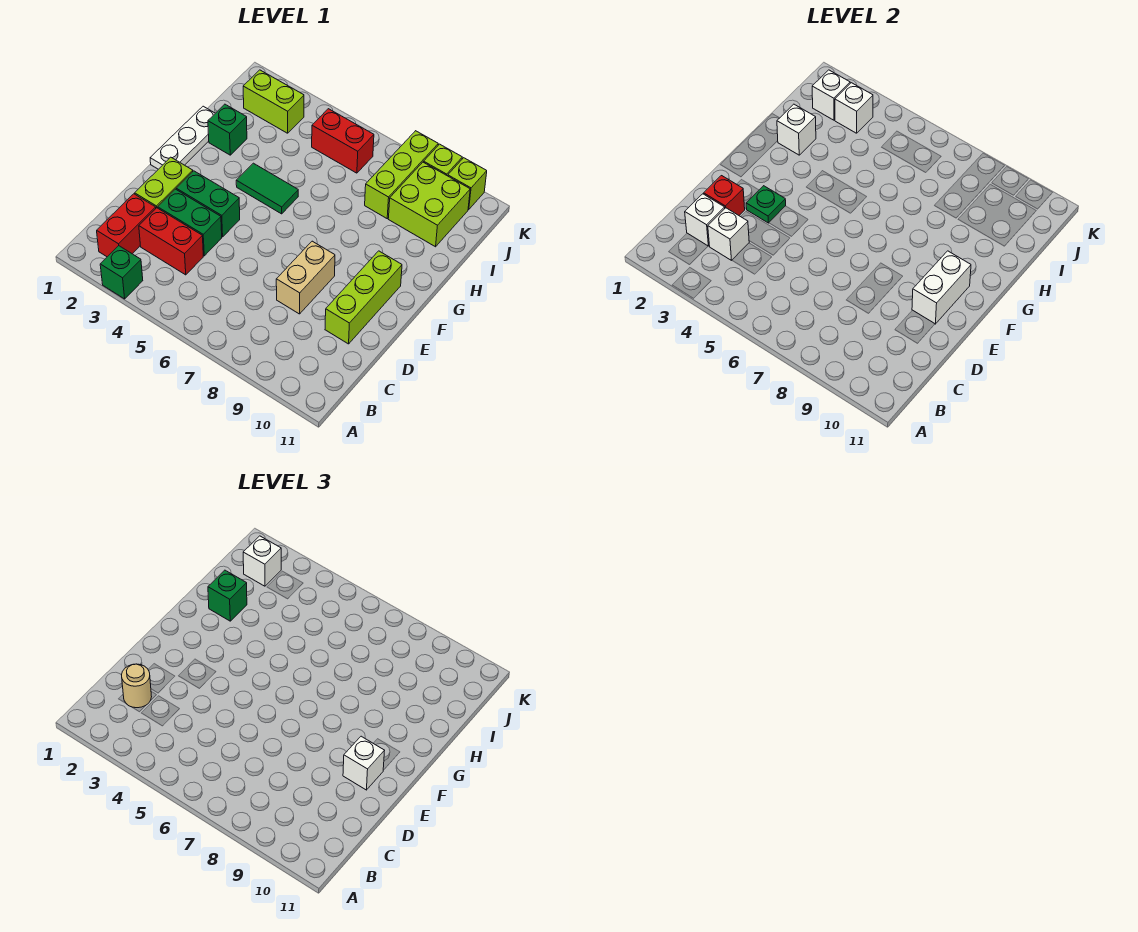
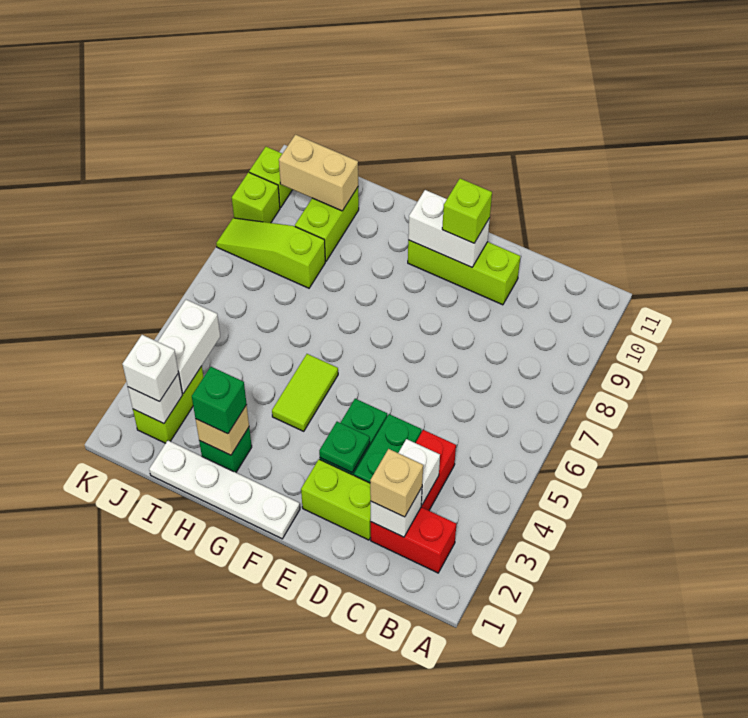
green 1x1 brick [100,246,143,299] -> none
tan 1x1 round brick [122,664,152,708] -> tan 1x1 brick [370,449,423,517]
red 1x1 brick [704,176,745,215] -> none
tan 1x2 brick [276,241,335,314] -> tan 1x2 brick moved to [279,135,358,211]
white 1x1 brick [343,736,385,790] -> lime 1x1 brick [442,179,492,243]
white 1x3 plate [150,106,215,169] -> white 1x4 plate [149,440,300,539]
green 1x2 tile [236,163,298,214] -> lime 1x2 tile [272,354,338,431]
white 1x1 brick [777,104,816,155] -> tan 1x1 brick [196,405,249,455]
lime 1x3 brick [365,131,438,218] -> lime 1x3 slope [216,218,325,288]
lime 2x2 brick [388,162,470,247] -> lime 1x2 brick [295,187,359,261]
white 1x1 brick [835,83,873,133] -> white 1x2 brick [158,300,220,394]
red 1x2 brick [312,109,374,173] -> none

